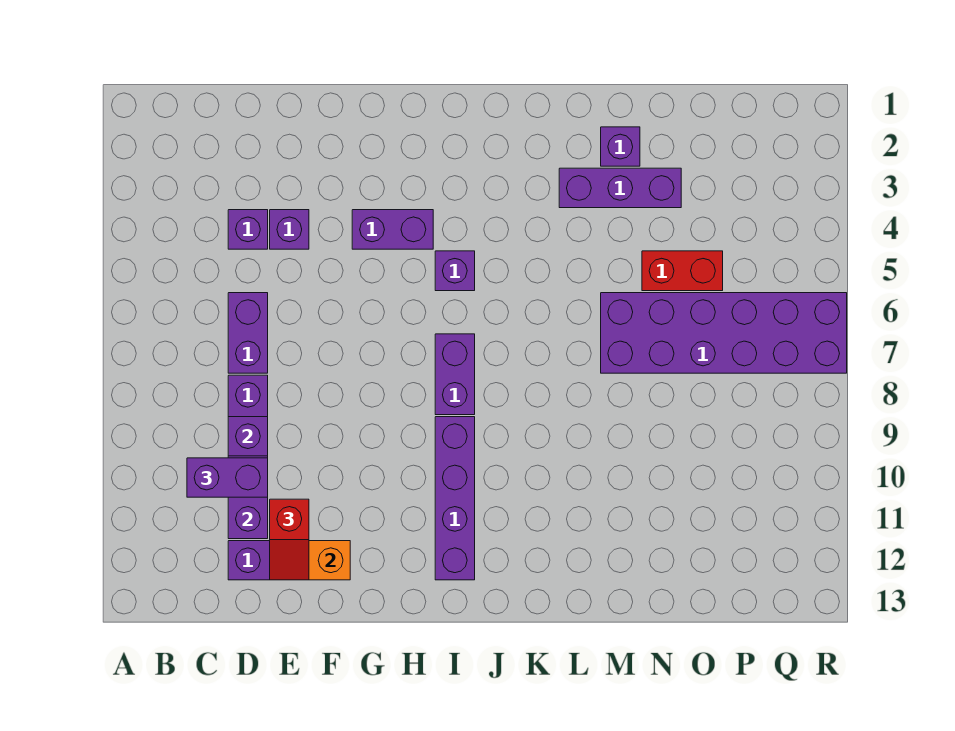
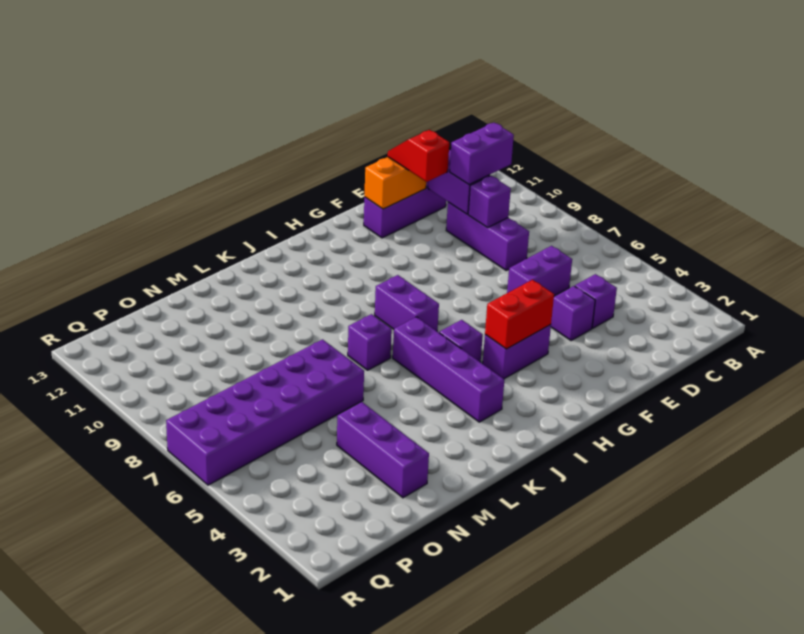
purple 1x2 brick [228,293,268,373] -> purple 1x2 brick turned to [507,246,572,296]
purple 1x4 brick [435,417,475,580] -> purple 1x4 brick moved to [393,317,504,422]
purple 1x3 brick [559,168,681,208] -> purple 1x3 brick turned to [337,402,429,498]
purple 1x1 brick [601,127,640,166] -> purple 1x1 brick moved to [348,314,392,370]
red 1x2 brick [642,251,723,291] -> red 1x2 brick moved to [485,280,554,349]

